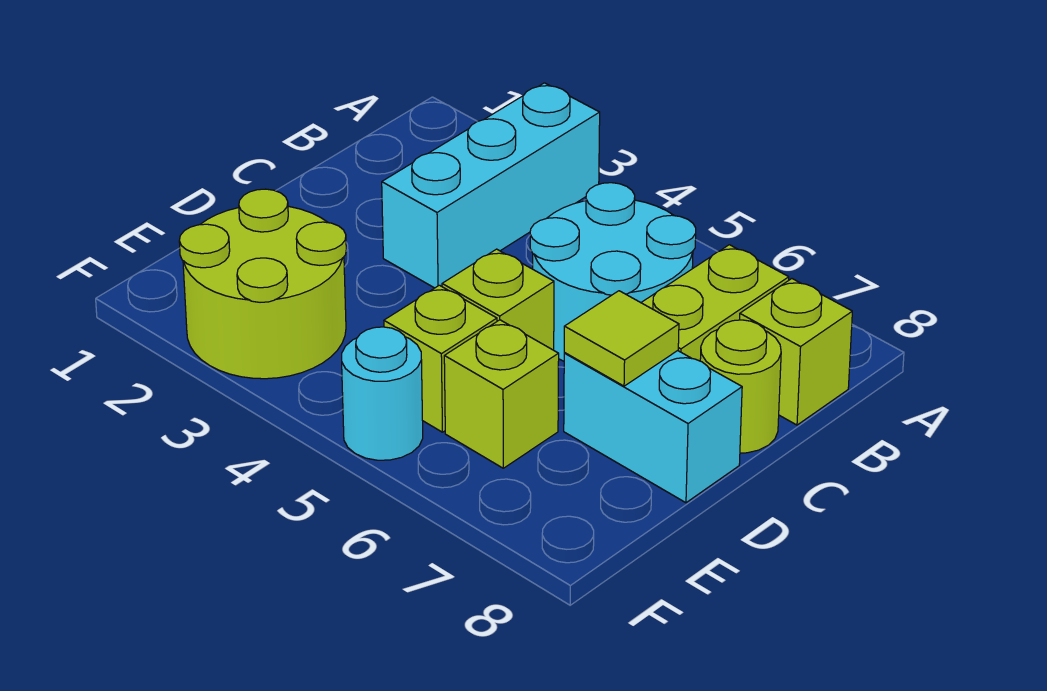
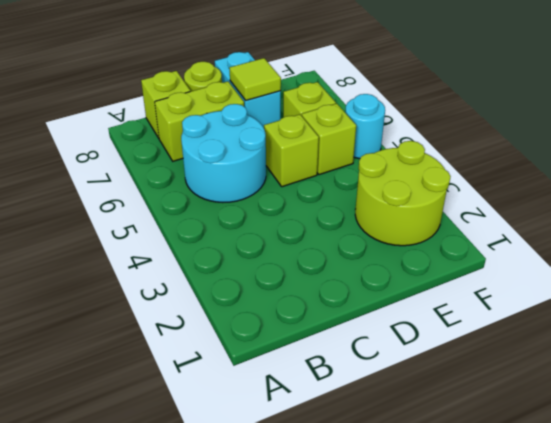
cyan 1x3 brick [382,83,600,288] -> none

